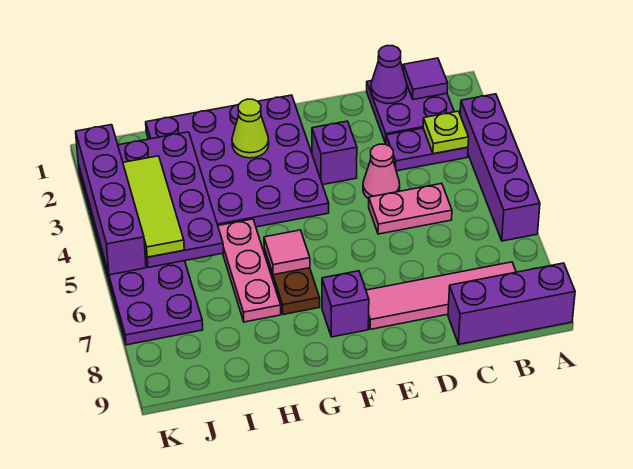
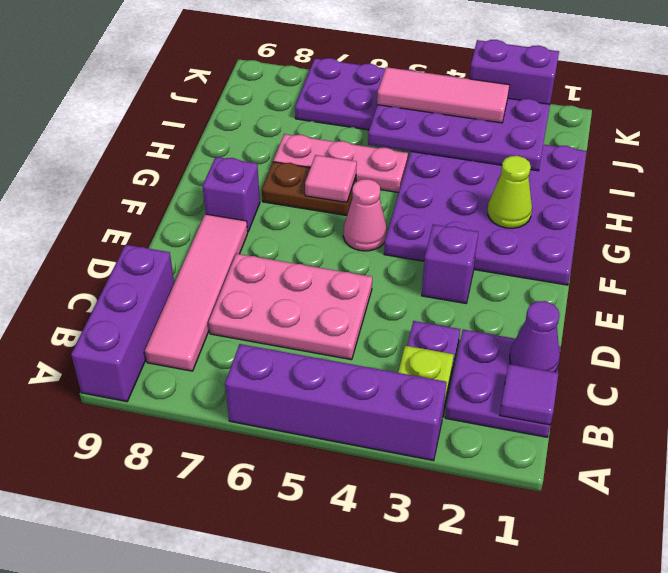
pink 1x2 plate [369,184,452,234] -> pink 2x3 plate [209,254,372,360]
pink 1x1 cone [363,144,400,199] -> pink 1x1 cone moved to [343,179,387,251]
lime 1x3 tile [123,156,184,257] -> pink 1x3 tile [377,67,509,123]
purple 1x4 brick [76,125,146,275] -> purple 1x2 brick [469,40,559,104]

